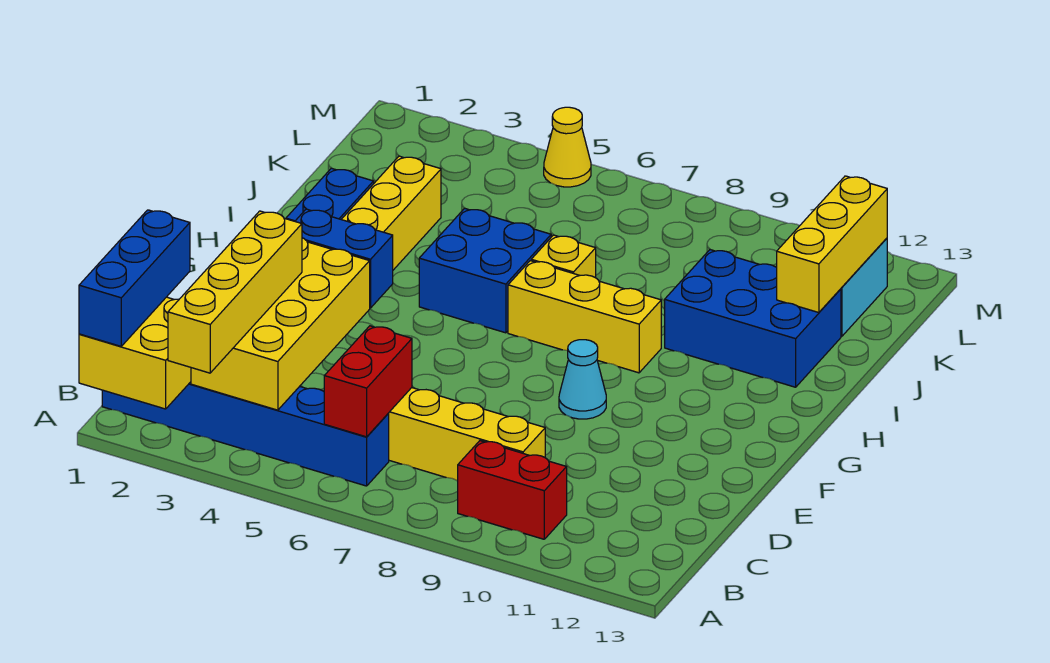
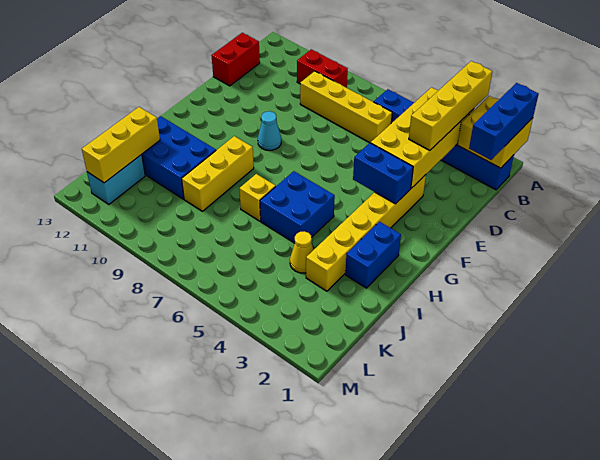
red 1x2 brick [324,326,412,437] -> red 1x2 brick moved to [211,33,260,86]
yellow 1x3 brick [508,261,661,373] -> yellow 1x3 brick turned to [182,136,254,211]
yellow 1x1 cone [544,107,591,187] -> yellow 1x1 cone moved to [290,231,314,273]

